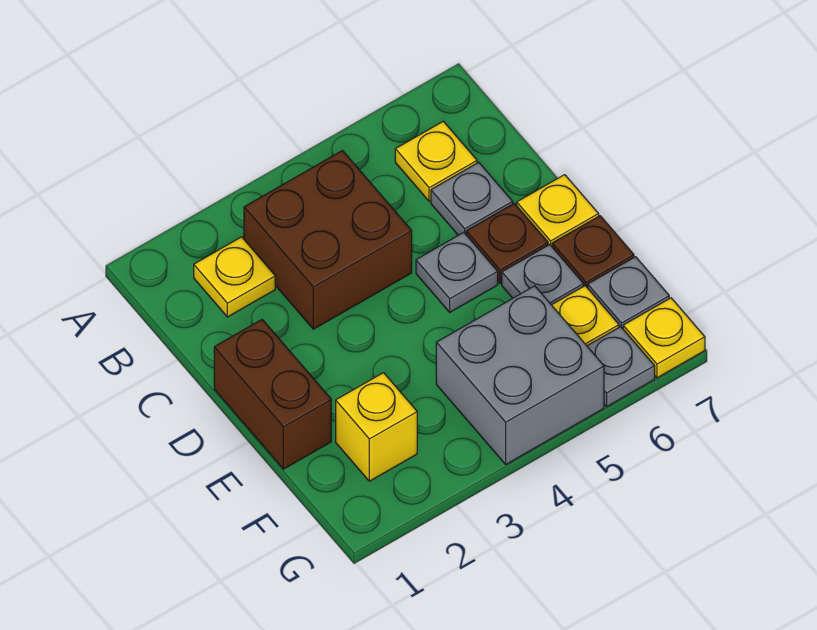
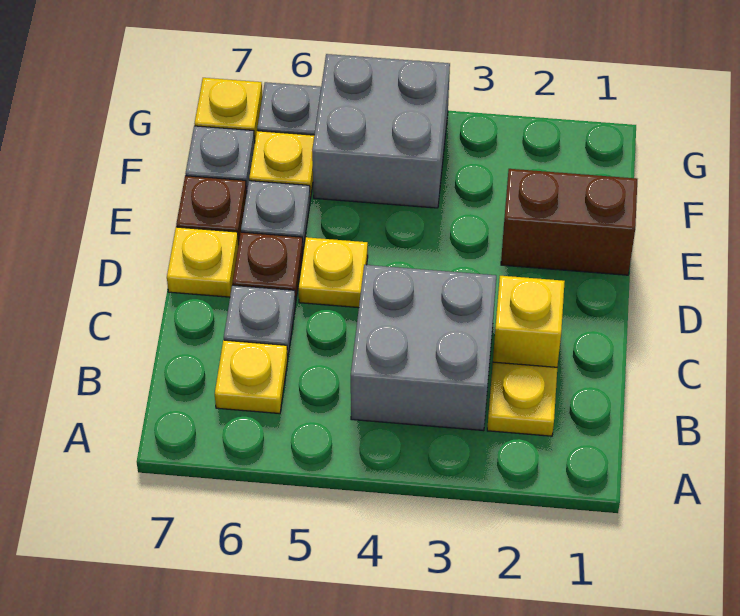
brown 2x2 brick [244,151,412,329] -> grey 2x2 brick [351,265,496,431]
brown 1x2 brick [214,320,331,469] -> brown 1x2 brick turned to [501,169,637,275]
grey 1x1 plate [416,232,498,312] -> yellow 1x1 plate [298,237,368,308]
yellow 1x1 brick [336,373,417,481] -> yellow 1x1 brick moved to [493,276,565,367]

